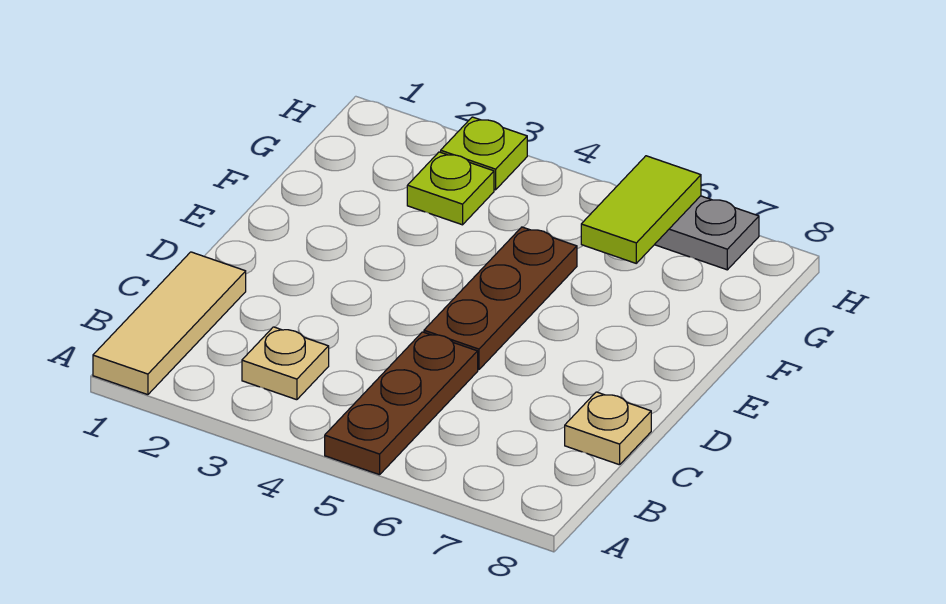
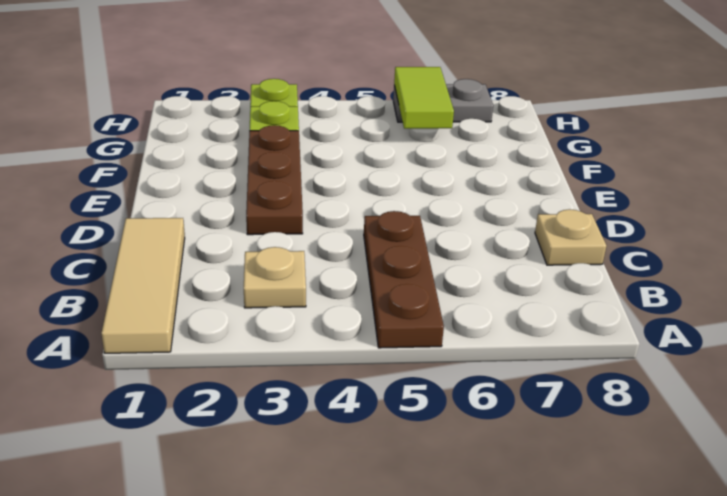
brown 1x3 plate [424,227,577,370] -> brown 1x3 plate moved to [246,125,303,235]

